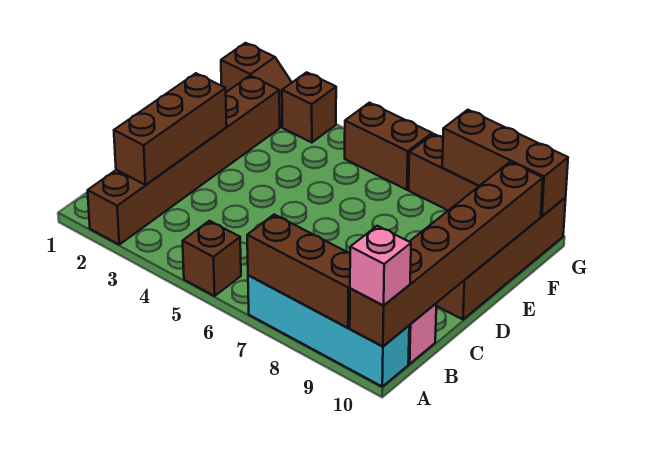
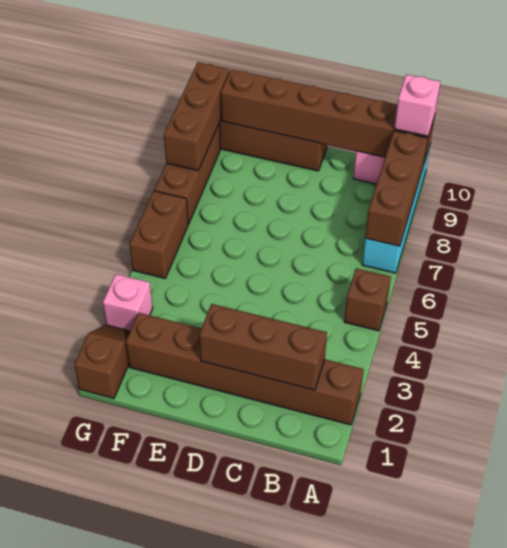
brown 1x1 brick [282,72,336,143] -> pink 1x1 brick [103,274,153,331]

